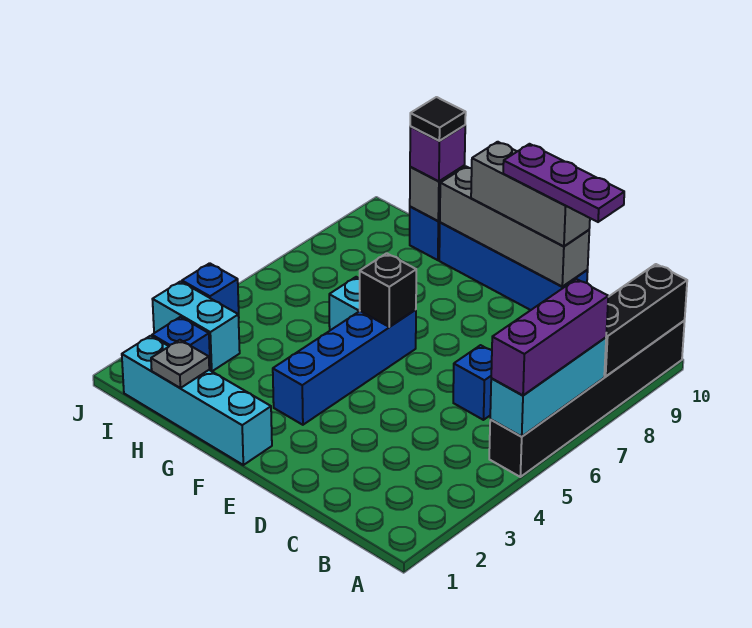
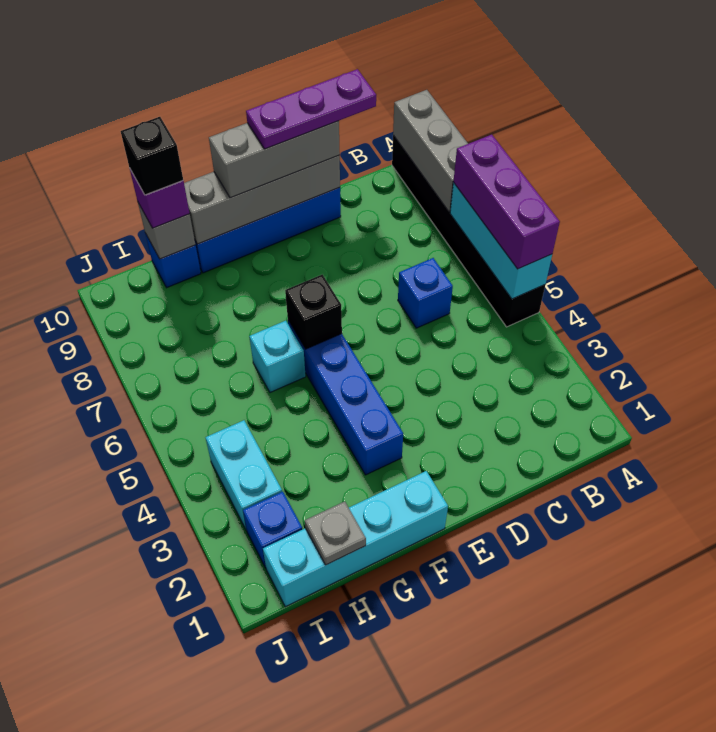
black 1x3 brick [604,264,687,377] -> grey 1x3 brick [393,90,468,212]
black 1x1 tile [410,97,466,141] -> black 1x1 brick [121,117,183,195]
cyan 1x2 brick [152,281,240,371] -> cyan 1x2 brick turned to [205,420,282,531]
blue 1x1 brick [182,263,239,316] -> none

